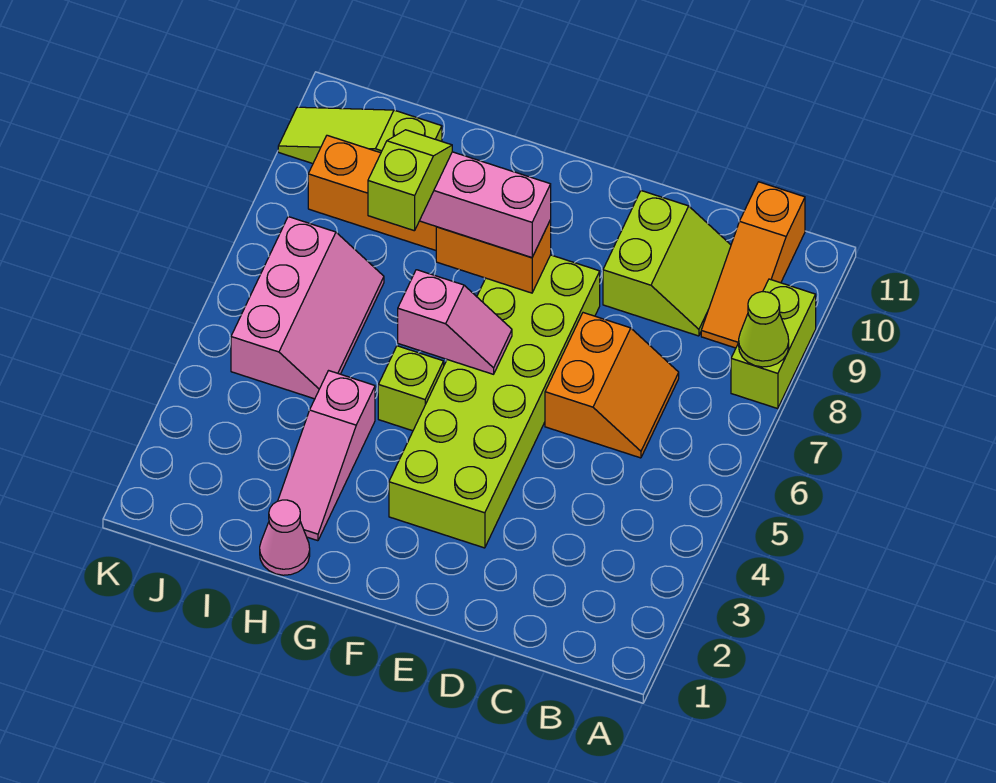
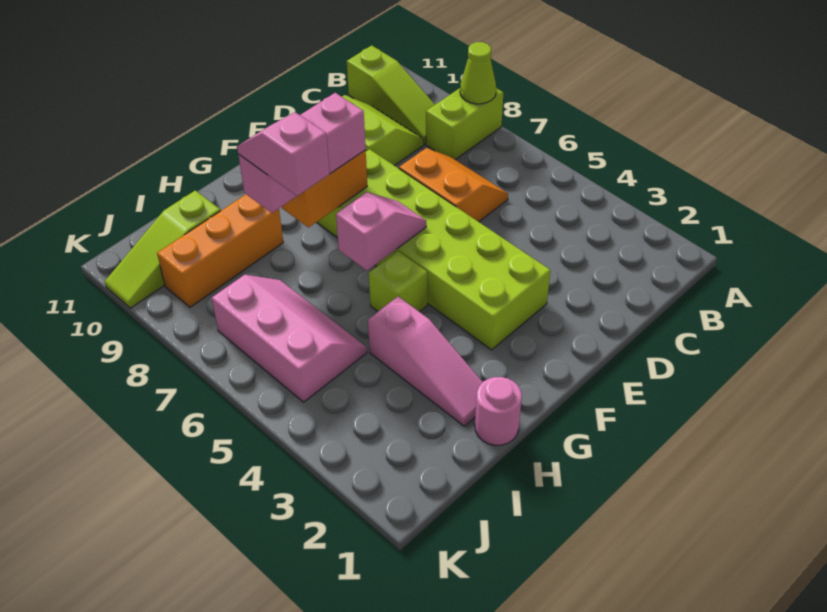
lime 1x2 brick [731,279,816,409] -> lime 1x2 brick turned to [426,88,503,160]
orange 1x3 slope [701,182,805,348] -> lime 1x3 slope [347,45,435,144]
pink 1x1 cone [260,500,310,575] -> pink 1x1 round brick [475,377,522,445]
lime 1x2 slope [368,130,452,231] -> pink 1x2 slope [237,112,330,196]

